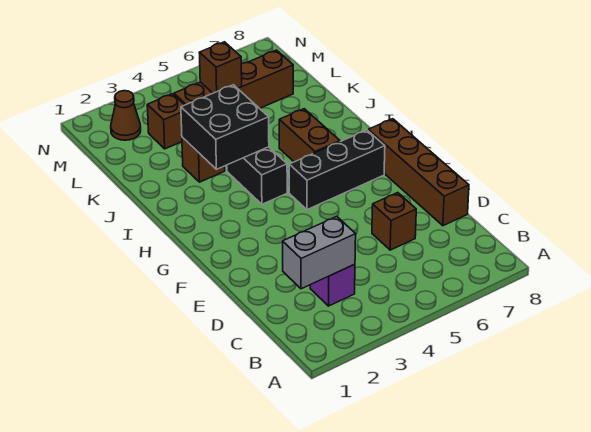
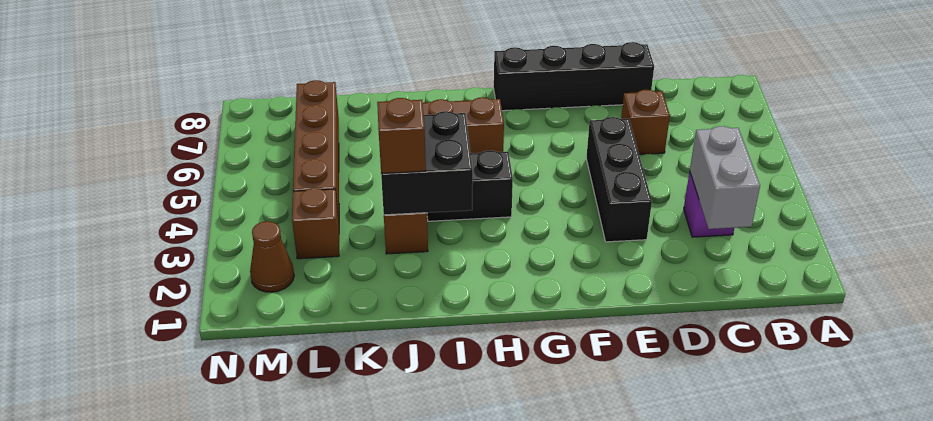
brown 1x4 brick [368,119,469,226] -> black 1x4 brick [494,42,654,111]
black 1x3 brick [289,130,385,210] -> black 1x3 brick moved to [586,117,652,242]
brown 1x1 brick [199,42,242,93] -> brown 1x1 brick moved to [377,98,426,174]

